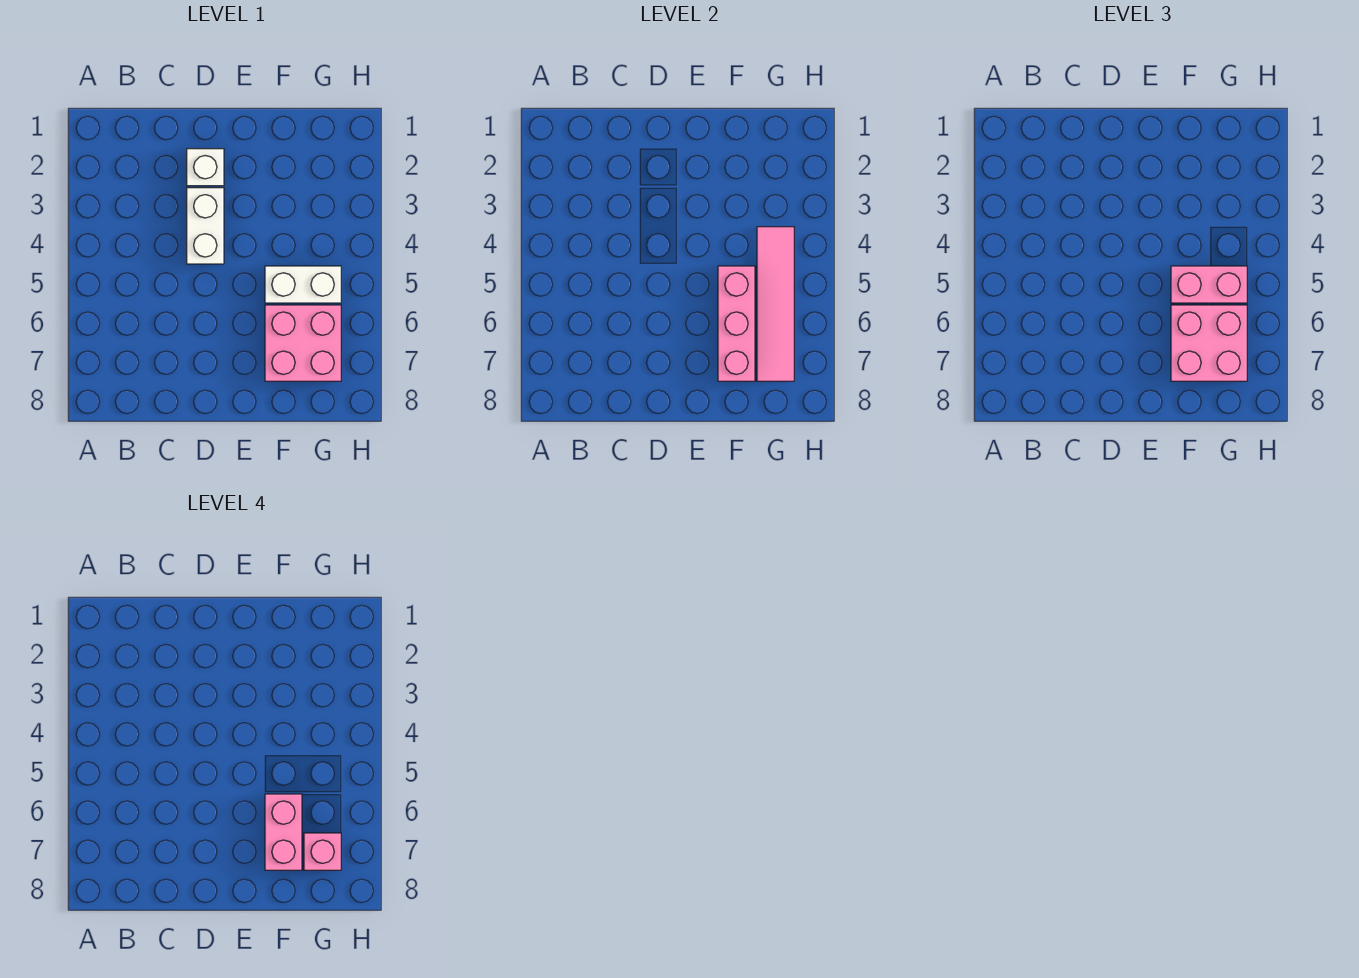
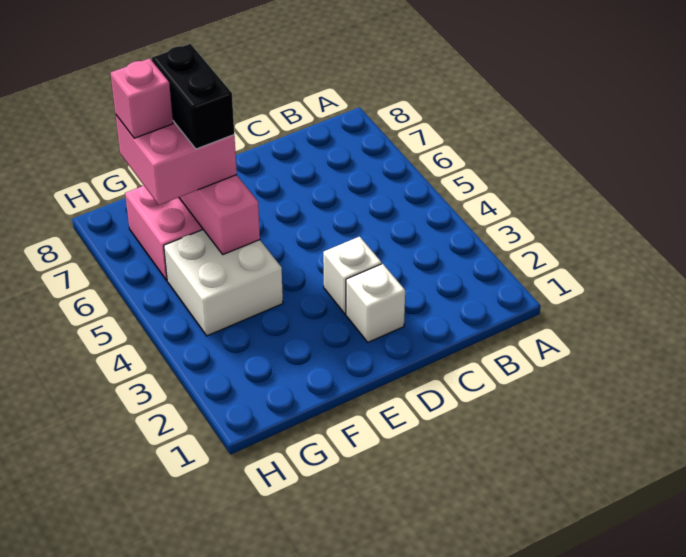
white 1x2 brick [187,188,224,264] -> white 1x1 brick [323,237,382,314]
white 1x2 brick [265,266,341,303] -> white 2x2 brick [164,230,283,336]
pink 1x2 brick [1171,266,1247,303] -> none
pink 1x2 brick [265,794,302,870] -> black 1x2 brick [152,44,234,149]
pink 1x4 tile [757,227,794,381] -> none

